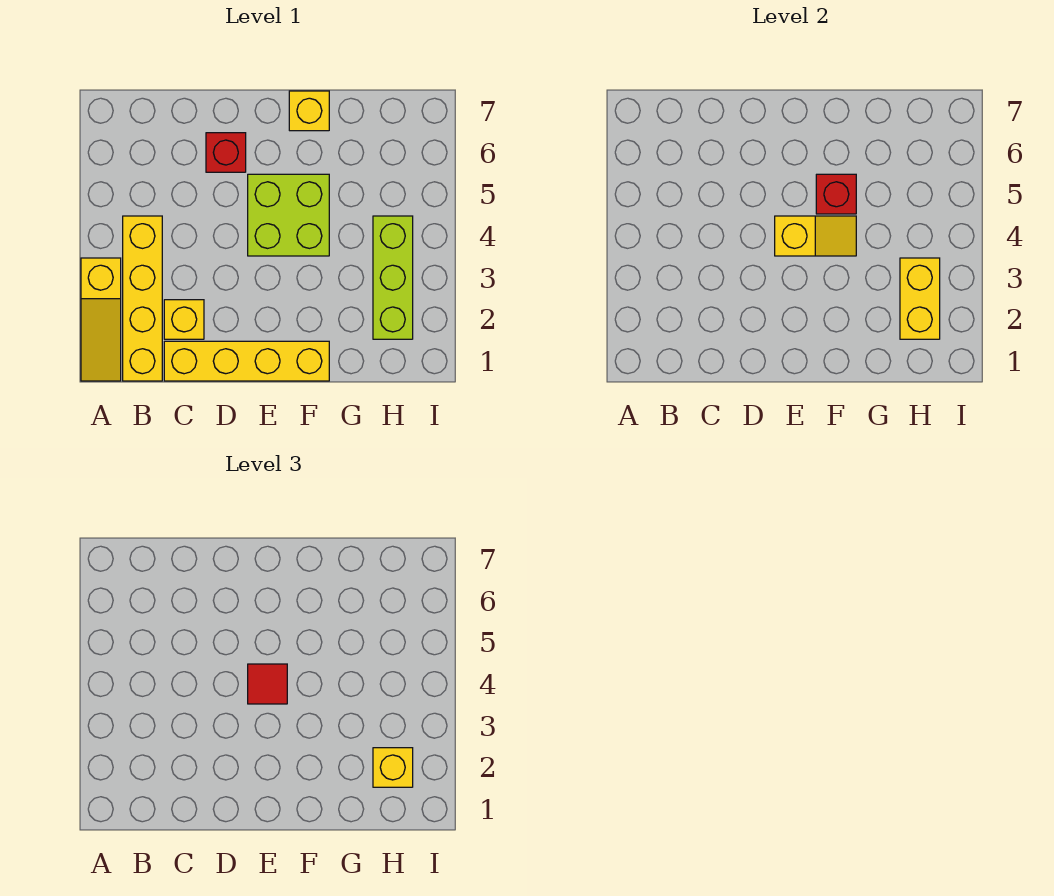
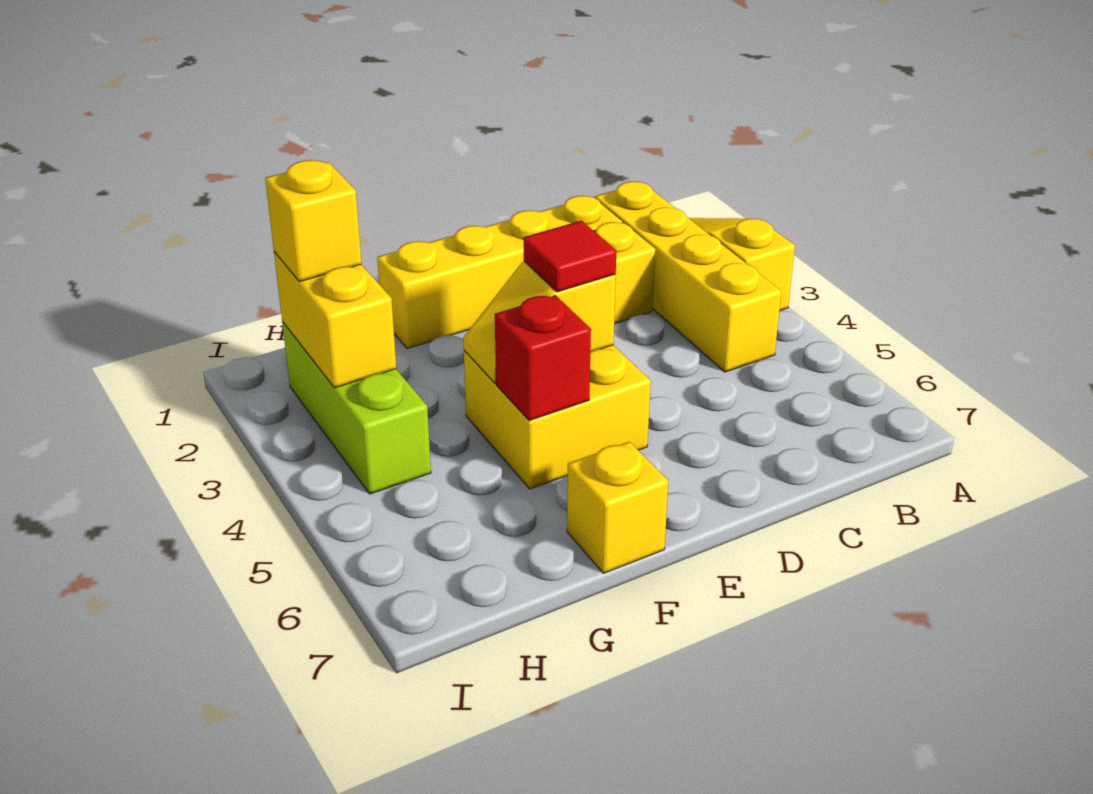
red 1x1 brick [206,133,246,172] -> none
lime 2x2 brick [248,174,329,256] -> yellow 2x2 brick [464,345,651,489]

